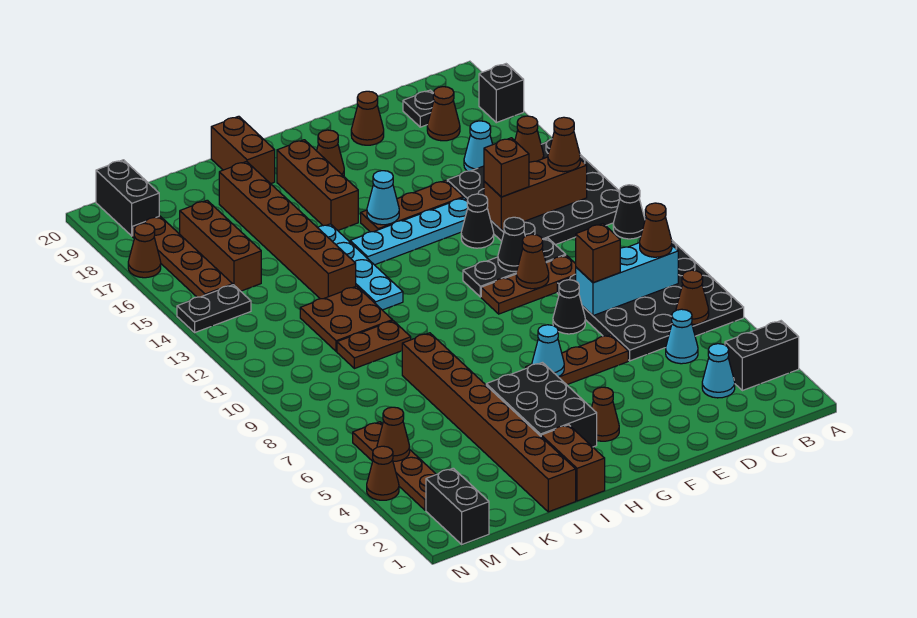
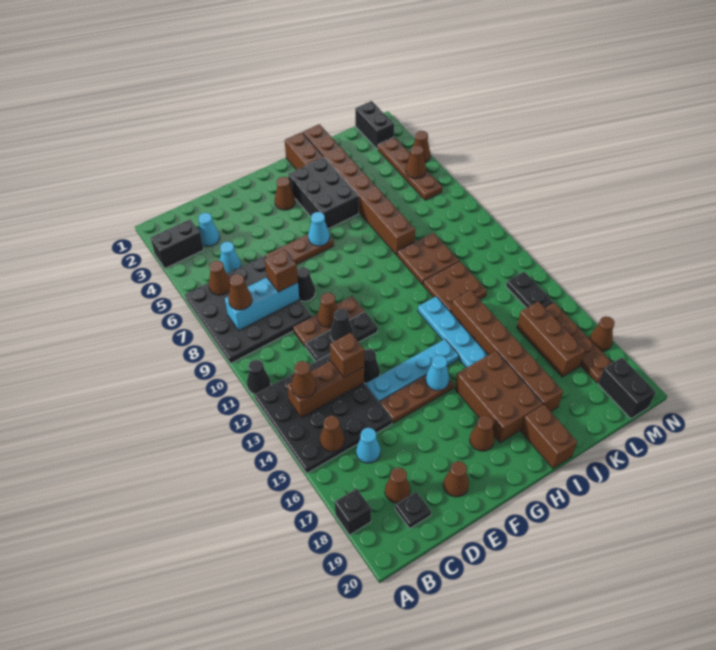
brown 1x3 brick [277,140,358,230] -> brown 2x3 brick [455,351,543,443]
brown 1x2 plate [337,321,411,369] -> brown 2x2 plate [397,233,459,285]
black 1x2 plate [177,285,251,332] -> black 1x2 plate turned to [506,272,553,308]

